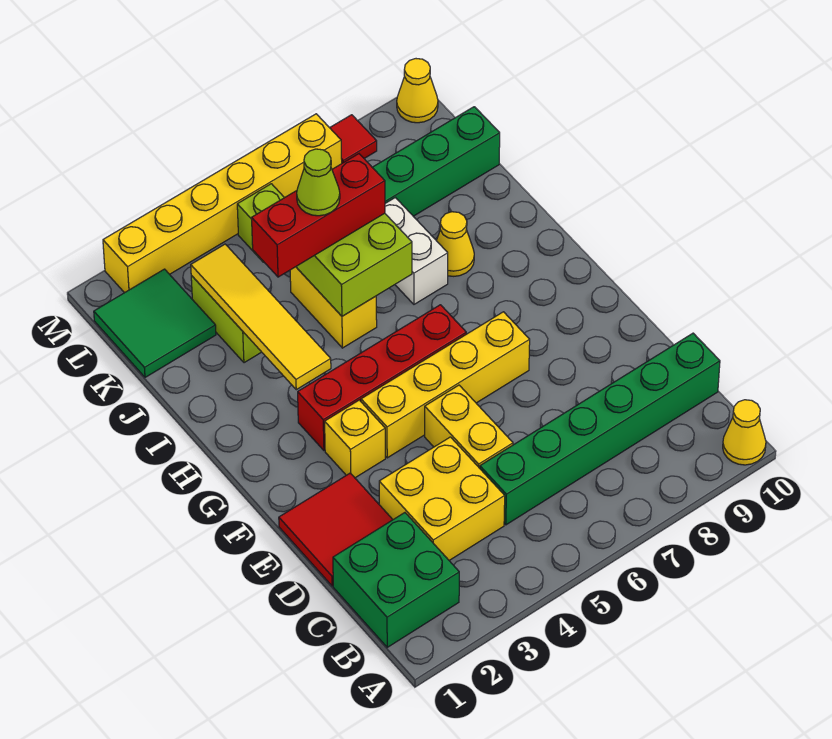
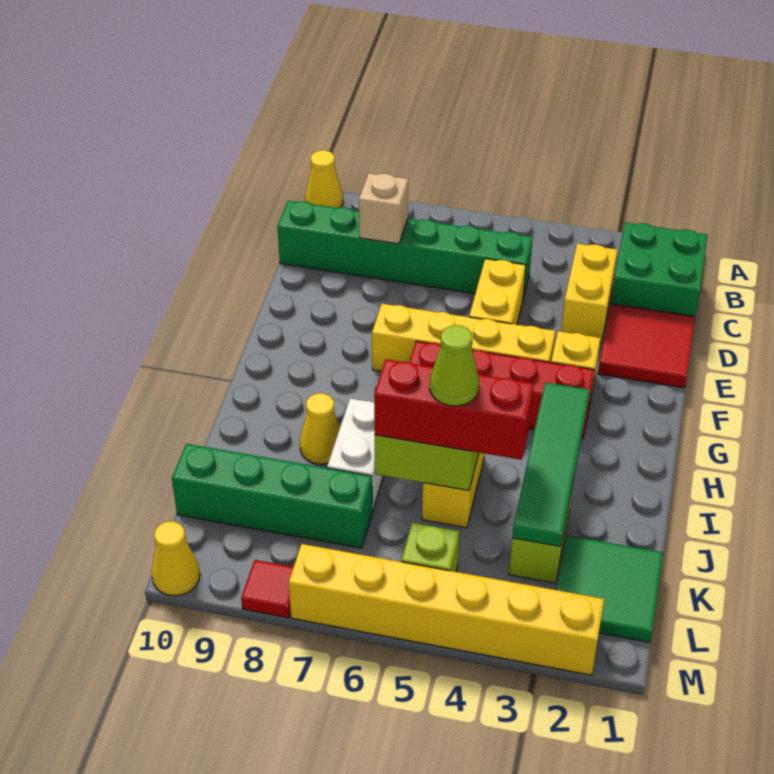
yellow 2x2 brick [379,437,505,560] -> yellow 1x2 brick [561,244,617,343]
none -> tan 1x1 brick [359,173,408,244]
yellow 1x4 tile [191,244,331,390] -> green 1x4 tile [512,382,590,546]

